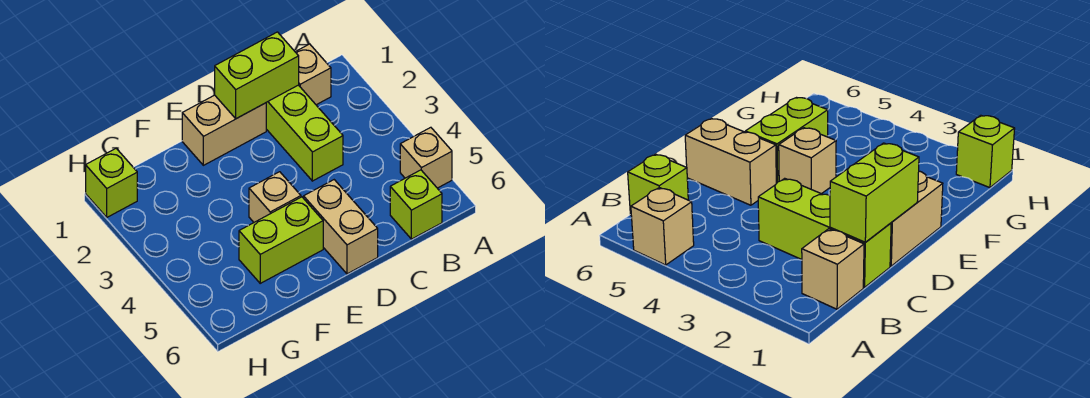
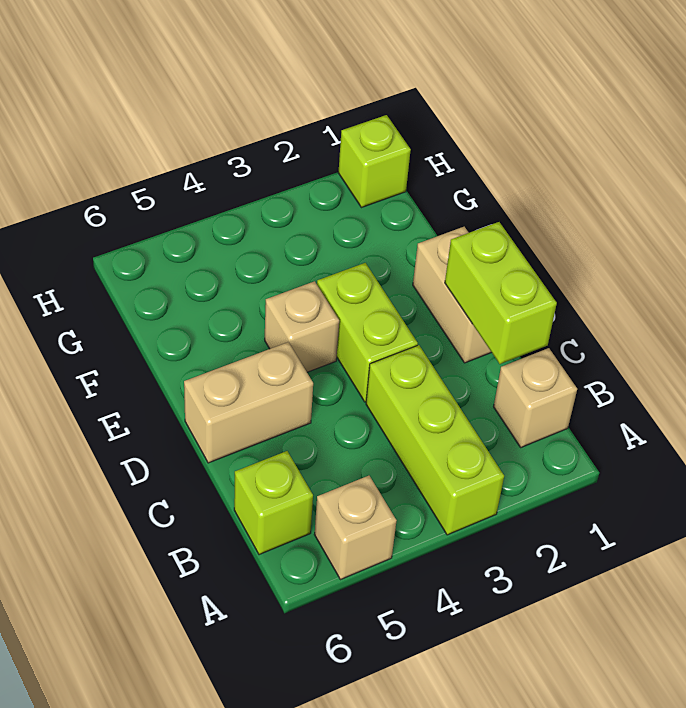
lime 1x3 brick [266,85,343,181] -> lime 1x3 brick turned to [366,345,504,535]
lime 1x2 brick [239,197,323,283] -> lime 1x2 brick moved to [317,263,418,402]

